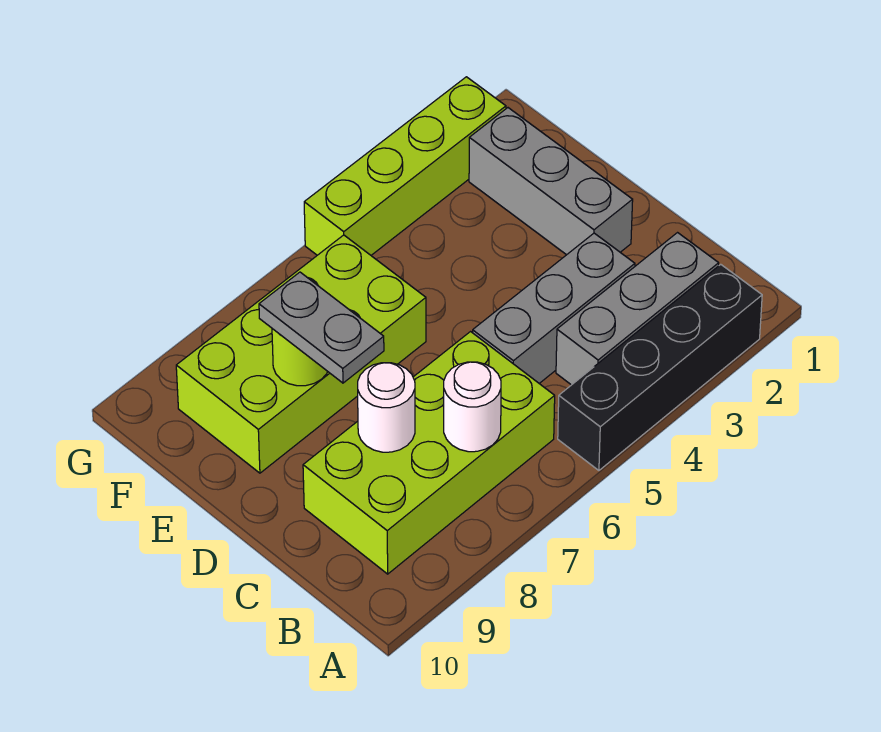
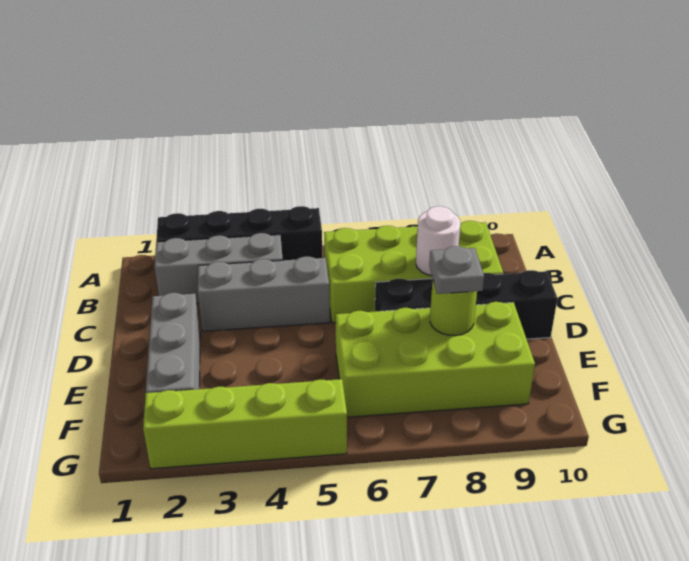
white 1x1 round brick [444,362,501,452] -> none
none -> black 1x4 brick [375,270,558,339]
grey 1x2 plate [259,272,384,383] -> grey 1x1 plate [429,246,484,294]

